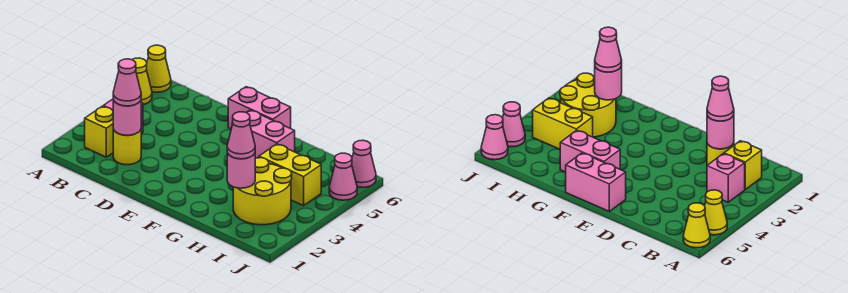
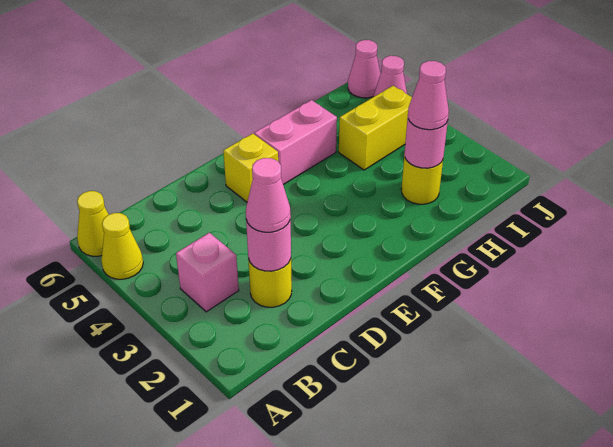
yellow 1x1 brick [85,106,113,157] -> yellow 1x1 brick moved to [223,134,278,202]
pink 1x2 brick [228,87,291,129] -> none
yellow 2x2 round brick [233,158,292,225] -> yellow 1x1 round brick [401,154,443,204]

